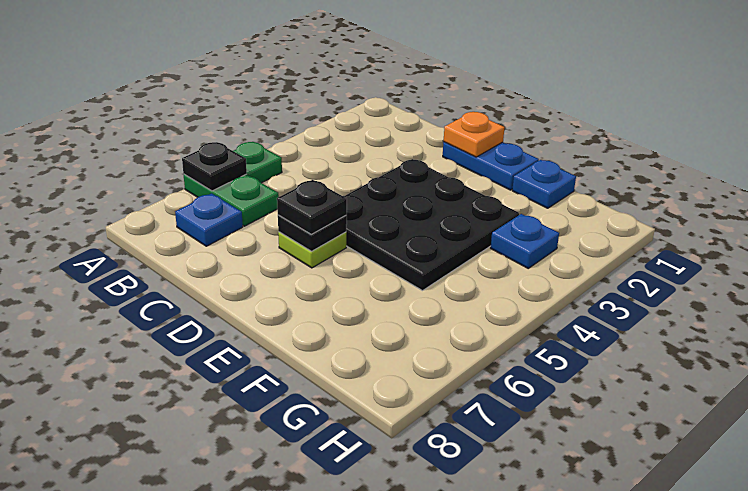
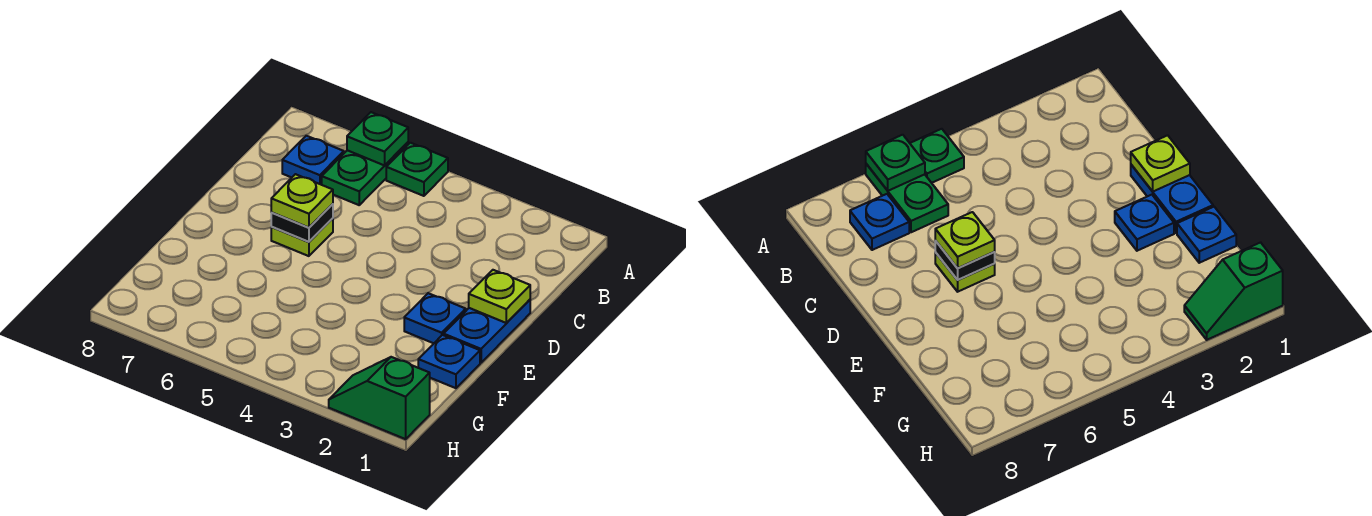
black 1x1 plate [182,142,247,191] -> green 1x1 plate [347,112,408,165]
orange 1x1 plate [444,112,505,157] -> lime 1x1 plate [469,270,530,323]
black 3x3 plate [343,159,519,291] -> none
black 1x1 plate [277,180,347,234] -> lime 1x1 plate [271,174,333,227]
blue 1x1 plate [491,214,559,268] -> blue 1x1 plate moved to [404,293,466,343]
none -> green 1x2 slope [329,357,430,439]

